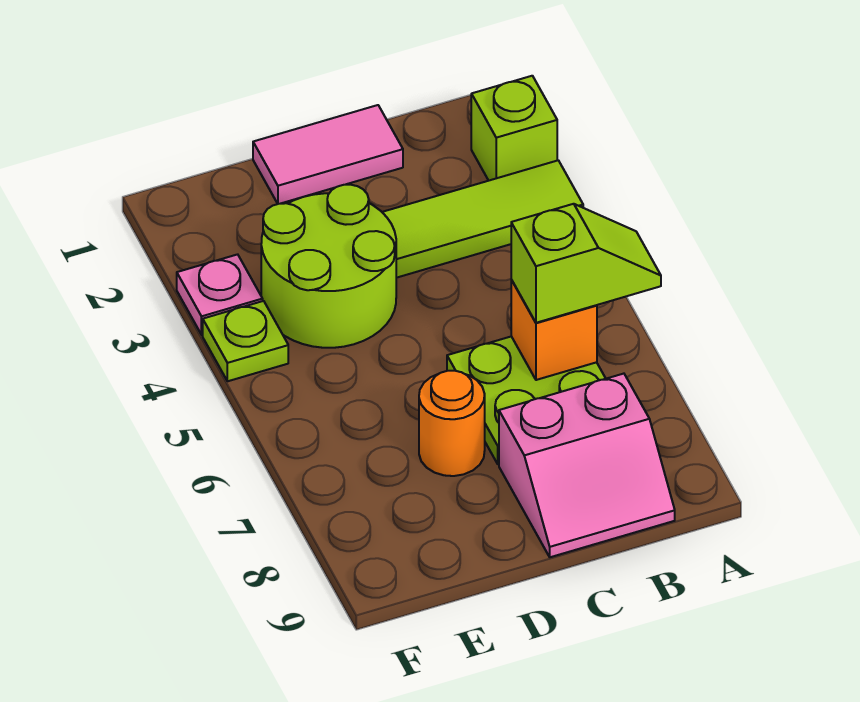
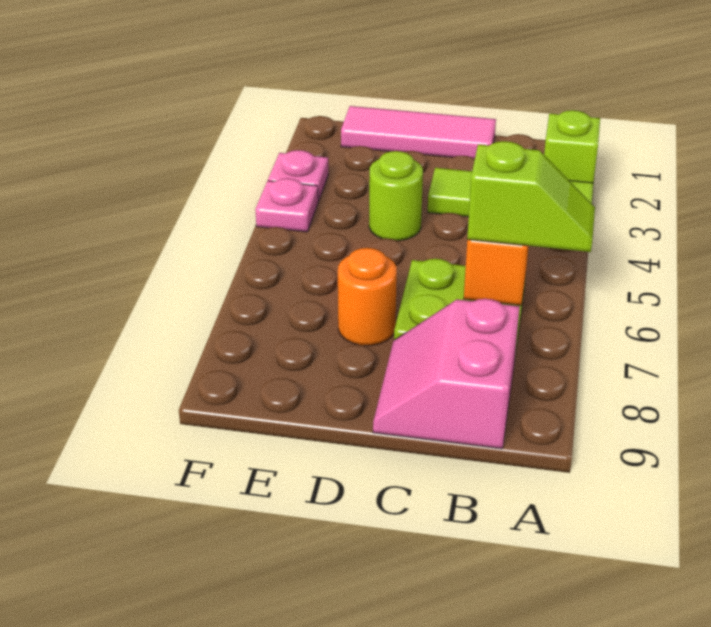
pink 2x2 slope [499,374,675,557] -> pink 2x2 slope turned to [373,299,520,449]
pink 1x2 tile [253,105,403,204] -> pink 1x3 tile [341,106,496,159]
lime 2x2 round brick [261,185,396,348] -> lime 1x1 round brick [369,151,423,241]
lime 1x1 plate [203,301,288,381] -> pink 1x1 plate [255,178,318,232]

